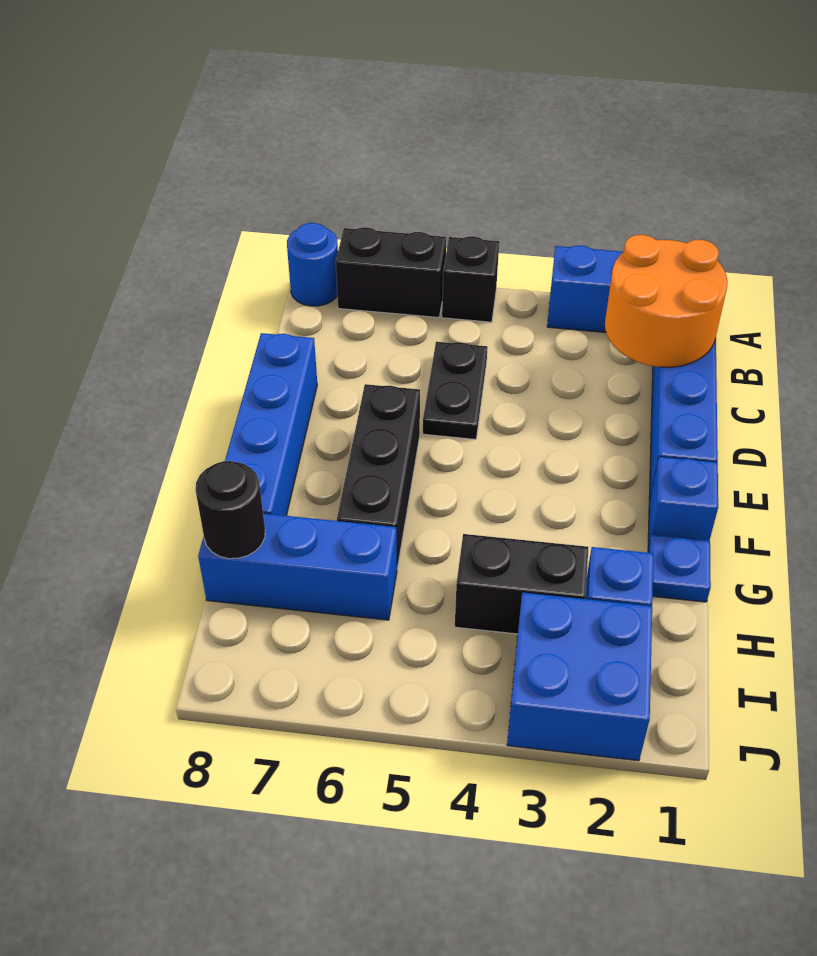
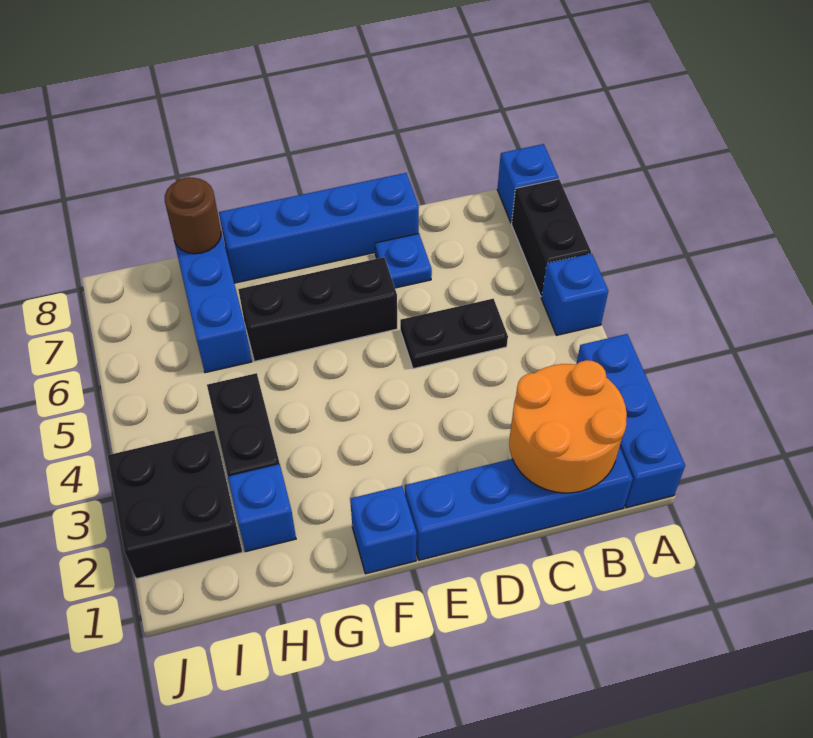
black 1x1 brick [442,236,499,322] -> blue 1x1 brick [541,253,608,335]
blue 1x1 round brick [287,223,338,306] -> blue 1x1 brick [497,144,558,223]
blue 1x1 plate [648,535,711,602] -> blue 1x1 plate moved to [375,234,432,288]
black 1x1 round brick [196,461,265,559] -> brown 1x1 round brick [165,177,221,254]
blue 2x2 brick [507,593,652,761] -> black 2x2 brick [108,430,242,579]

